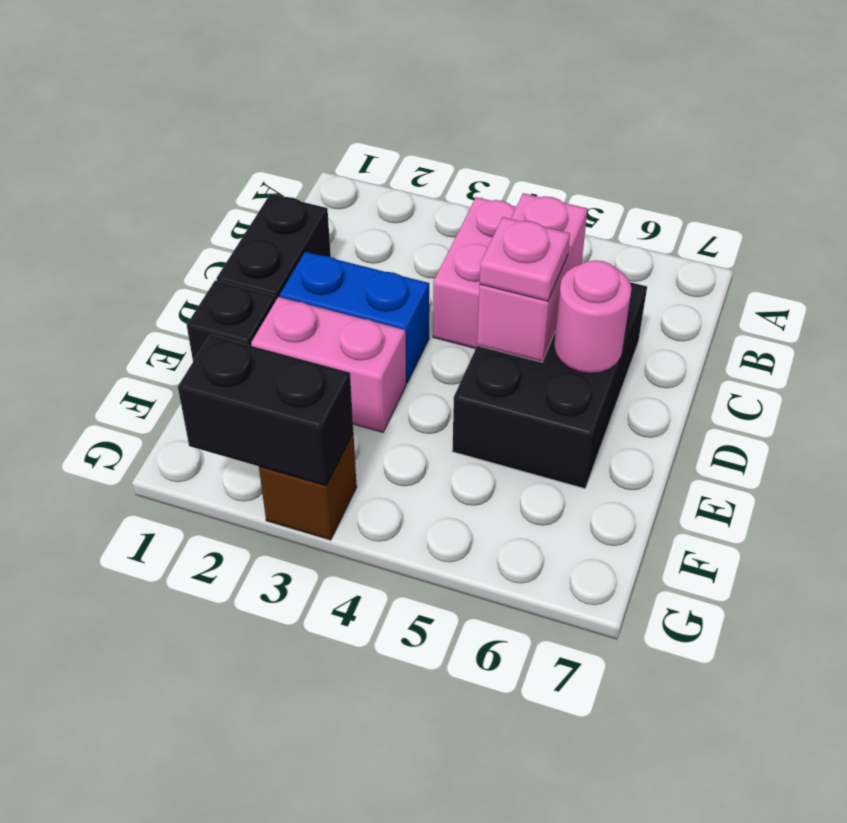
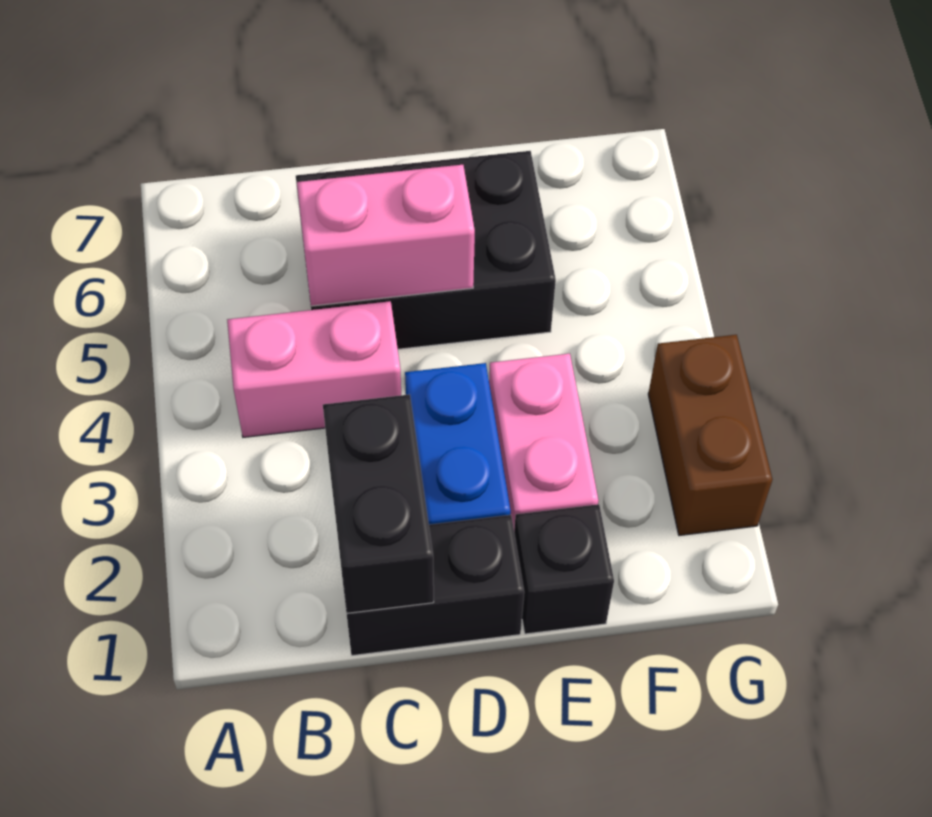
pink 1x1 plate [480,217,570,301] -> none
pink 1x1 round brick [554,260,632,373] -> none
black 1x2 brick [178,335,353,486] -> black 1x2 brick moved to [323,394,434,613]
brown 1x1 brick [259,433,357,540] -> brown 1x2 brick [648,335,772,535]

